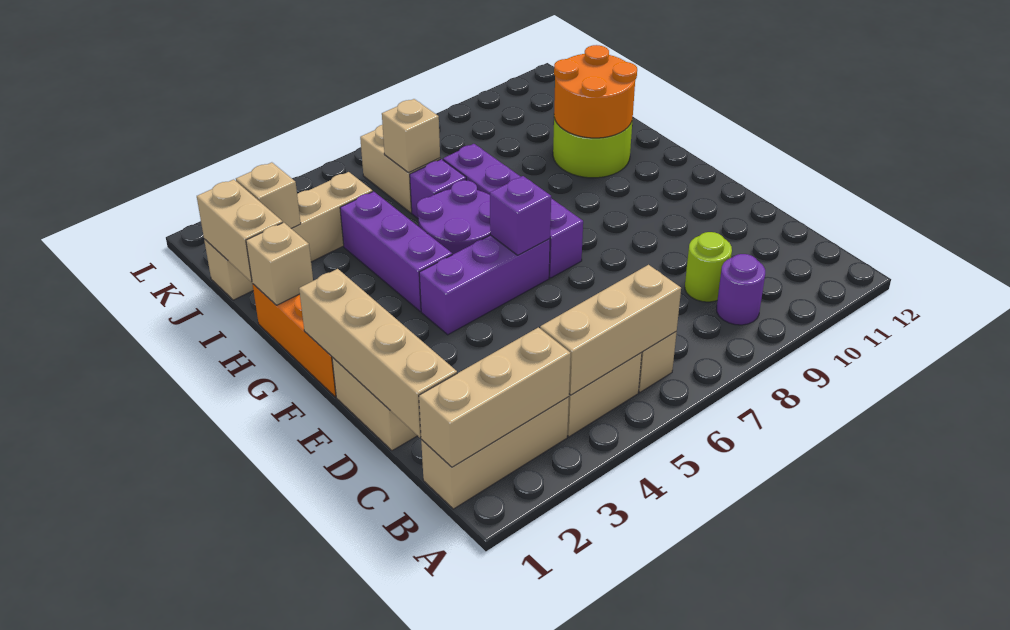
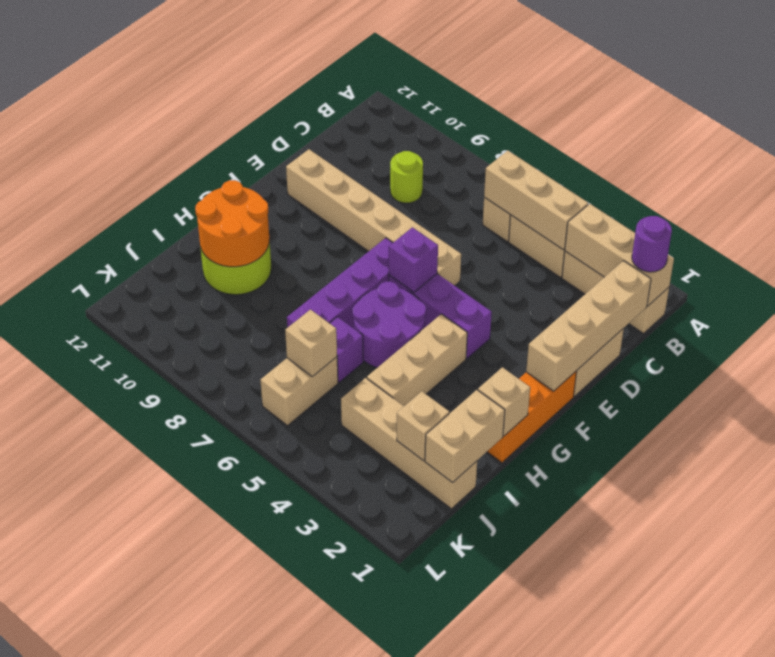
purple 1x1 round brick [717,254,765,325] -> purple 1x1 round brick moved to [632,216,672,272]
none -> tan 1x6 brick [286,149,461,286]
purple 1x3 brick [340,191,452,311] -> tan 1x3 brick [367,314,467,406]

